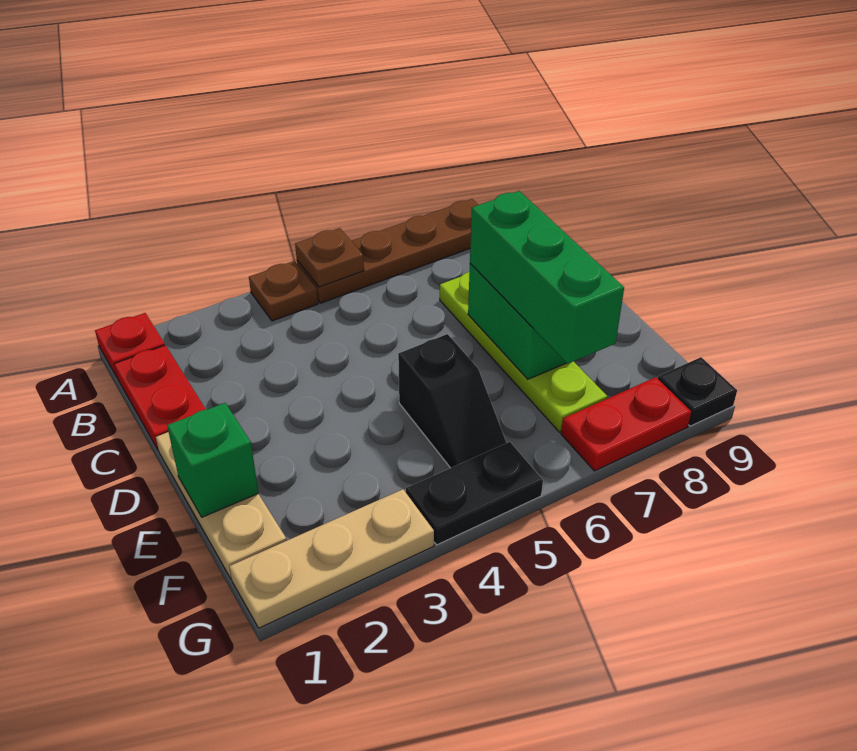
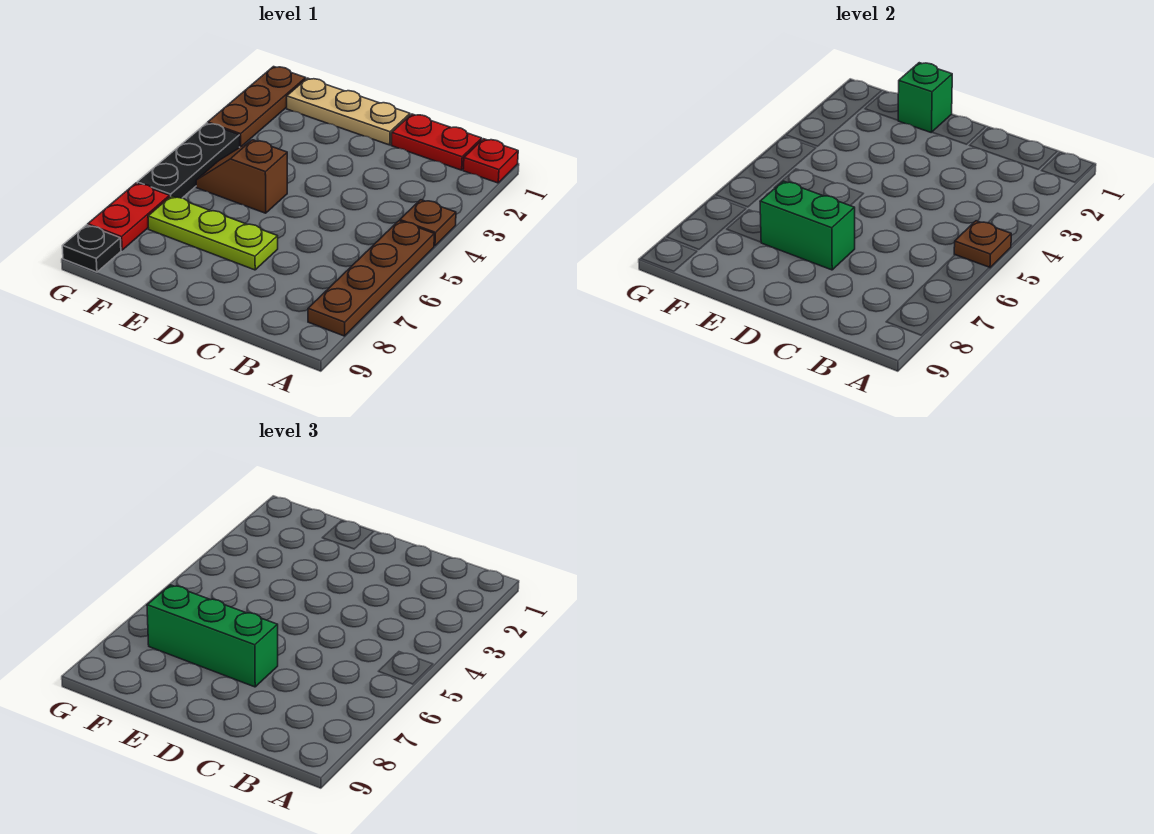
lime 1x4 plate [440,272,607,432] -> lime 1x3 plate [148,196,278,270]
black 1x2 slope [398,334,506,468] -> brown 1x2 slope [196,140,287,213]
tan 1x3 plate [229,489,434,628] -> brown 1x3 plate [208,67,306,147]
black 1x2 plate [406,442,543,545] -> black 1x3 plate [137,123,240,198]

